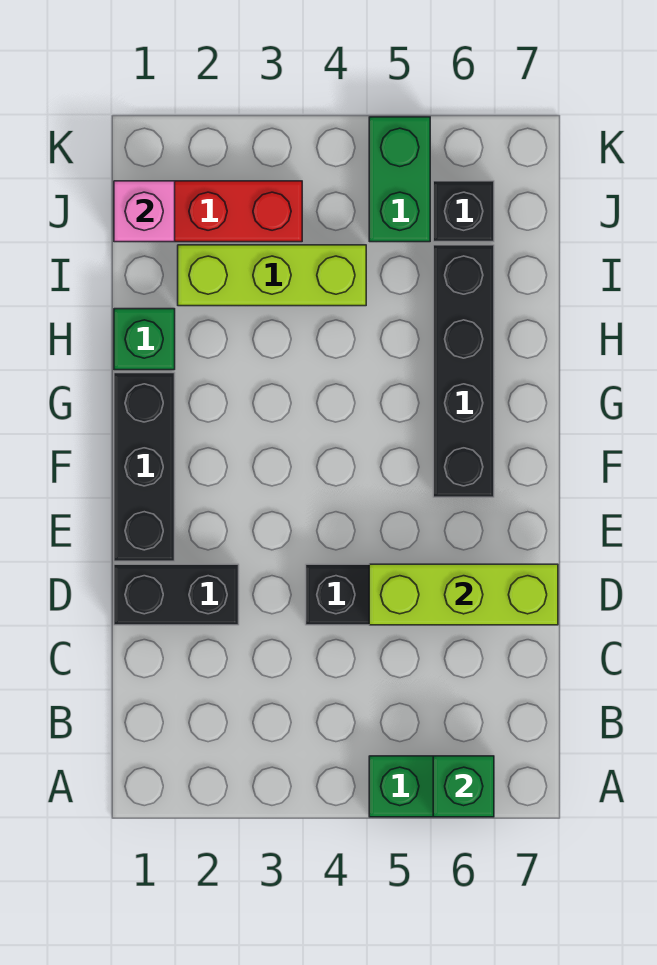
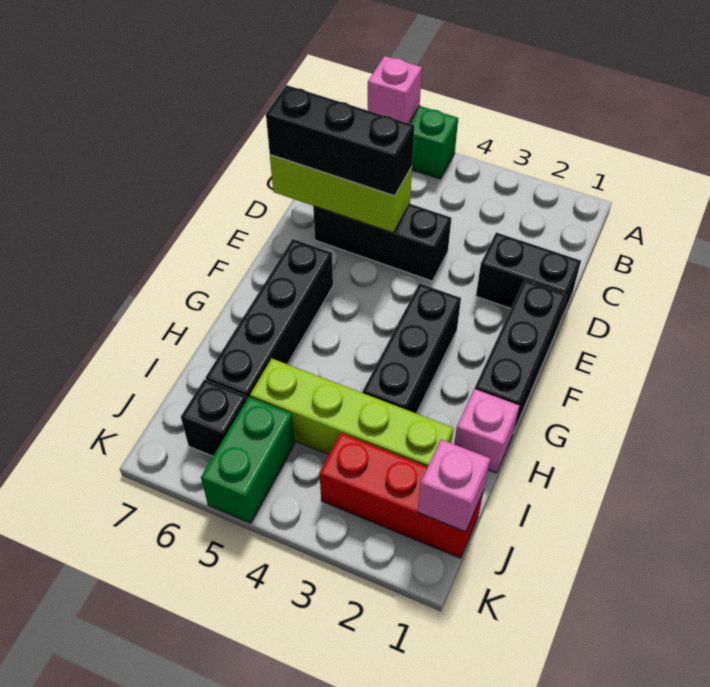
green 1x1 brick [433,756,494,817] -> pink 1x1 brick [368,56,422,123]
none -> black 1x3 brick [266,85,415,196]
none -> black 1x3 brick [363,283,461,413]
green 1x1 brick [114,309,175,370] -> pink 1x1 brick [454,389,519,473]
lime 1x3 brick [178,245,366,306] -> lime 1x4 brick [250,358,453,467]

